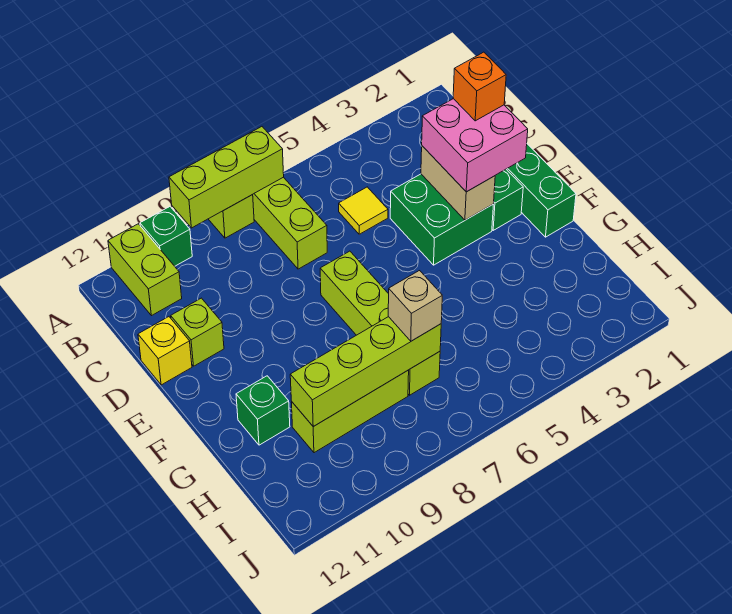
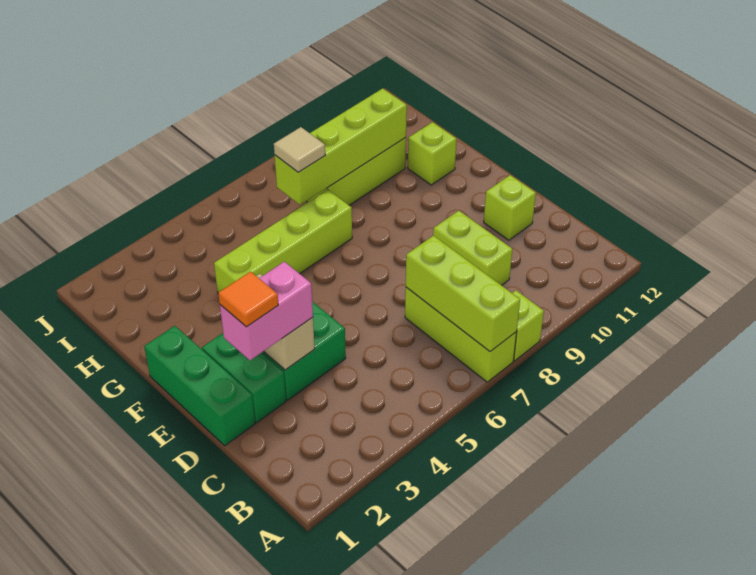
lime 1x3 brick [169,127,284,228] -> lime 1x3 brick turned to [406,235,520,352]
green 1x1 brick [140,207,192,266] -> none
lime 1x2 brick [108,224,182,316] -> lime 1x2 brick moved to [433,211,512,285]
yellow 1x1 tile [339,187,388,234] -> none
pink 2x2 brick [422,99,528,192] -> pink 1x2 brick [220,262,313,360]
orange 1x1 brick [453,52,506,121] -> orange 1x1 tile [218,272,278,327]
yellow 1x1 brick [138,317,192,385] -> none
lime 1x4 brick [320,251,440,395] -> lime 1x4 brick turned to [214,190,352,293]
green 1x1 brick [236,376,290,445] -> lime 1x1 brick [408,122,456,185]
tan 1x1 brick [388,271,442,341] -> tan 1x1 tile [274,127,325,172]

